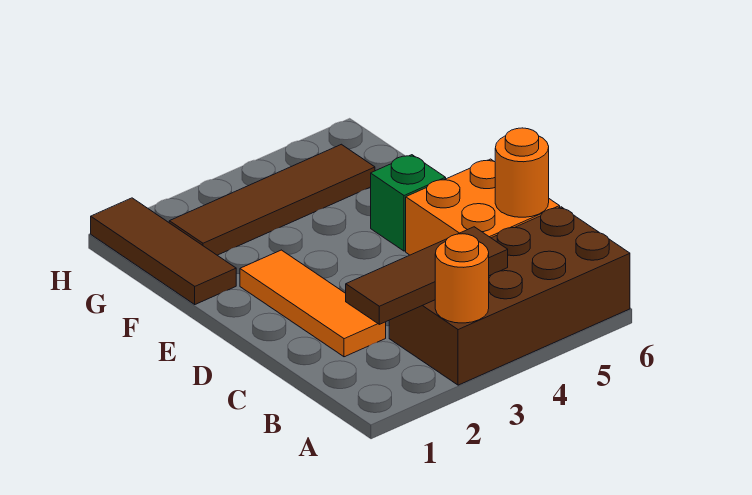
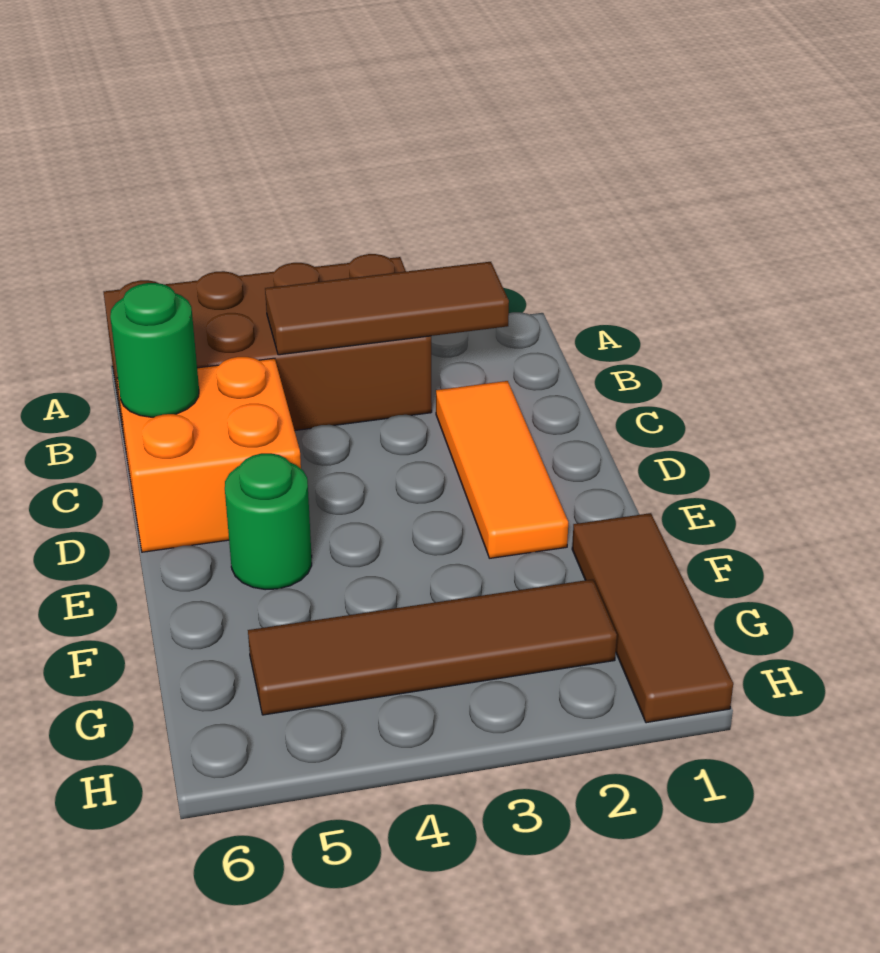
orange 1x1 round brick [435,234,489,323] -> none
orange 1x1 round brick [495,128,549,217] -> green 1x1 round brick [110,283,199,417]
green 1x1 brick [371,155,446,251] -> green 1x1 round brick [225,453,312,590]

